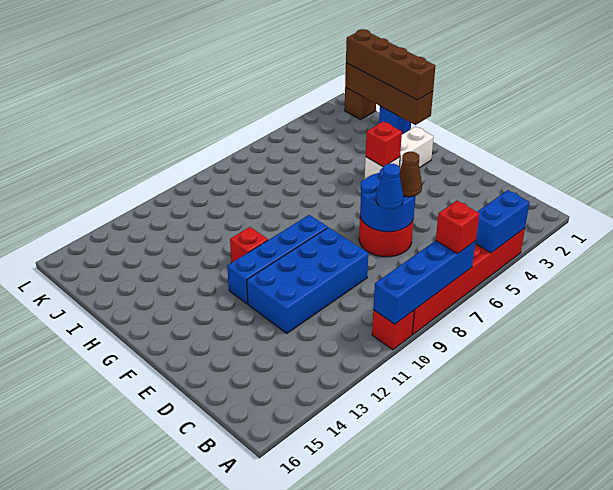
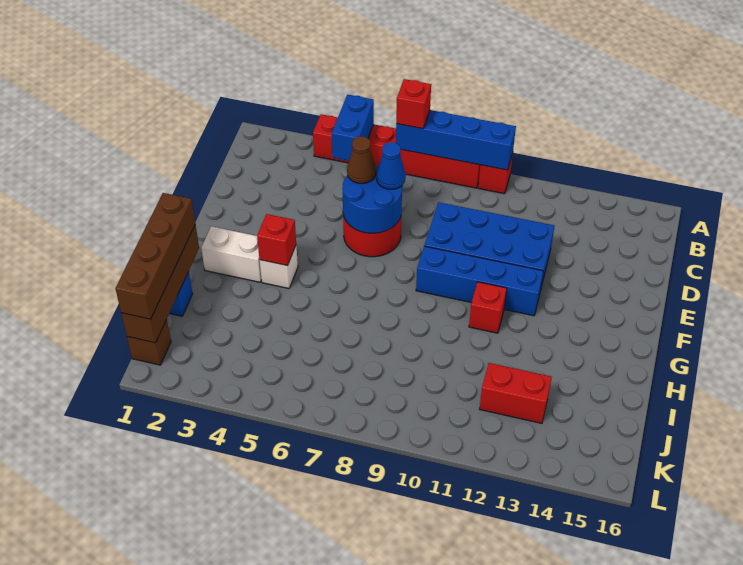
blue 1x2 brick [475,190,530,253] -> blue 1x2 brick turned to [332,95,374,161]
none -> red 1x2 brick [480,363,552,423]

